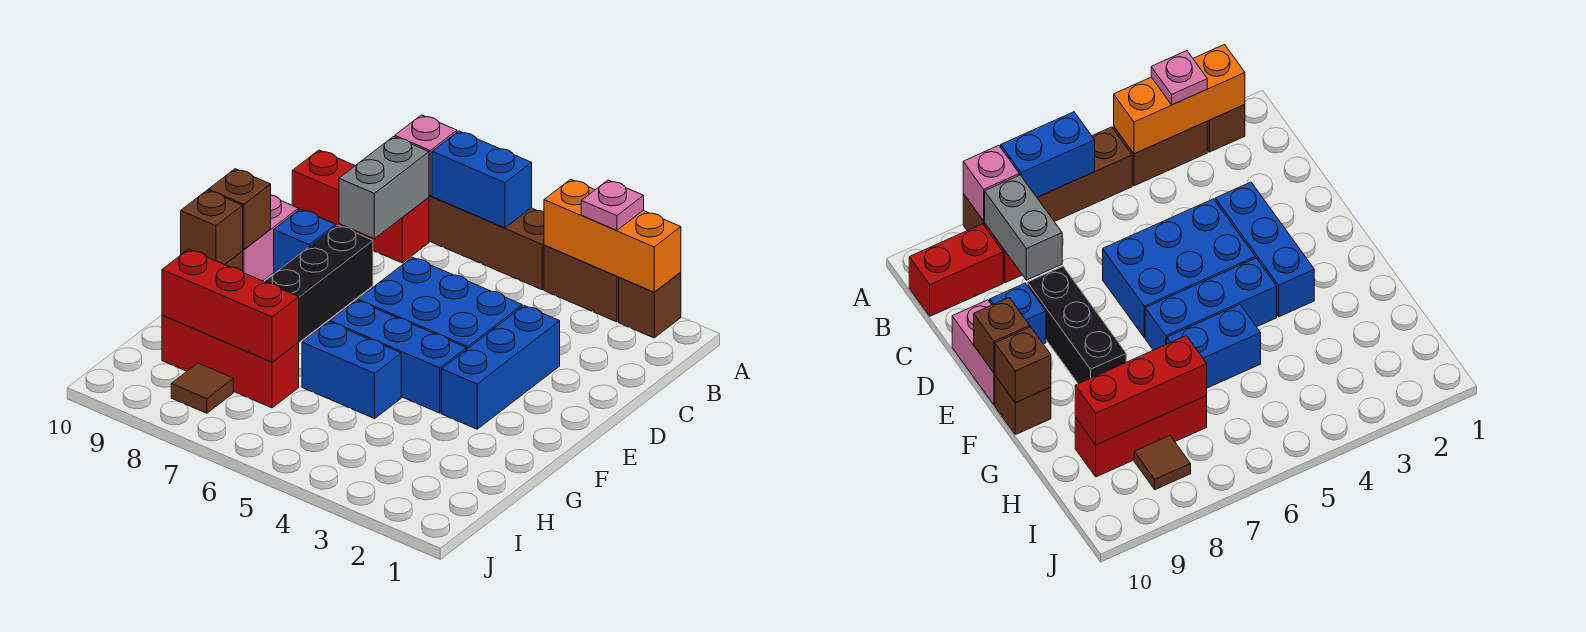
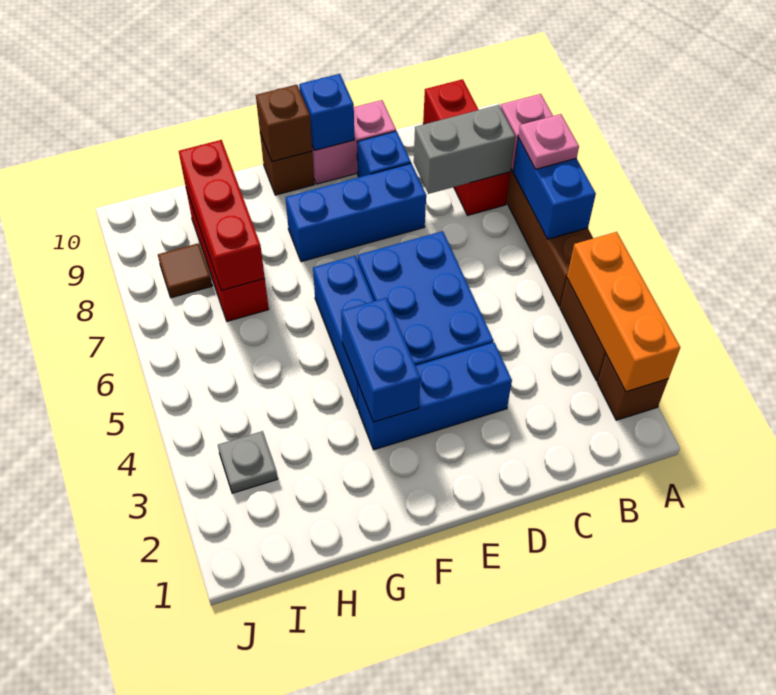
pink 1x1 plate [581,180,644,231] -> pink 1x1 plate moved to [518,114,579,169]
black 1x3 brick [264,225,373,343] -> blue 1x3 brick [286,163,426,262]
brown 1x1 brick [208,169,271,249] -> blue 1x1 brick [299,74,354,150]
blue 1x2 brick [302,322,401,419] -> blue 1x2 brick moved to [341,298,420,422]
none -> grey 1x1 plate [218,431,277,493]

